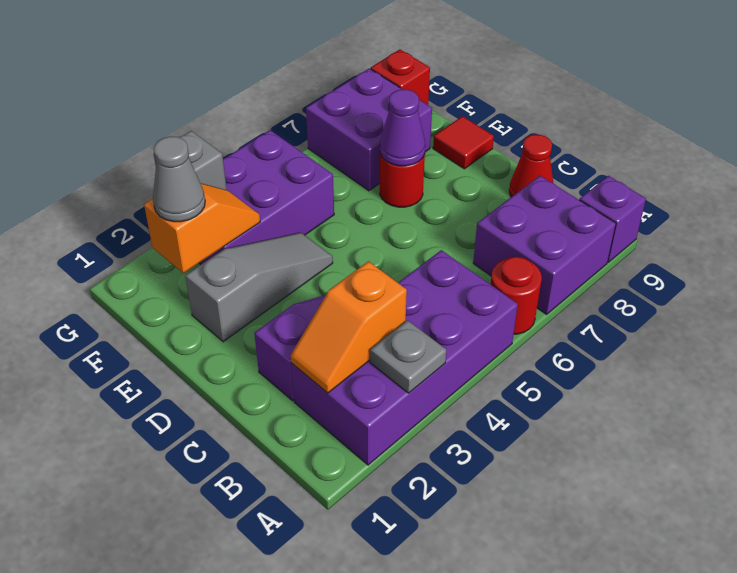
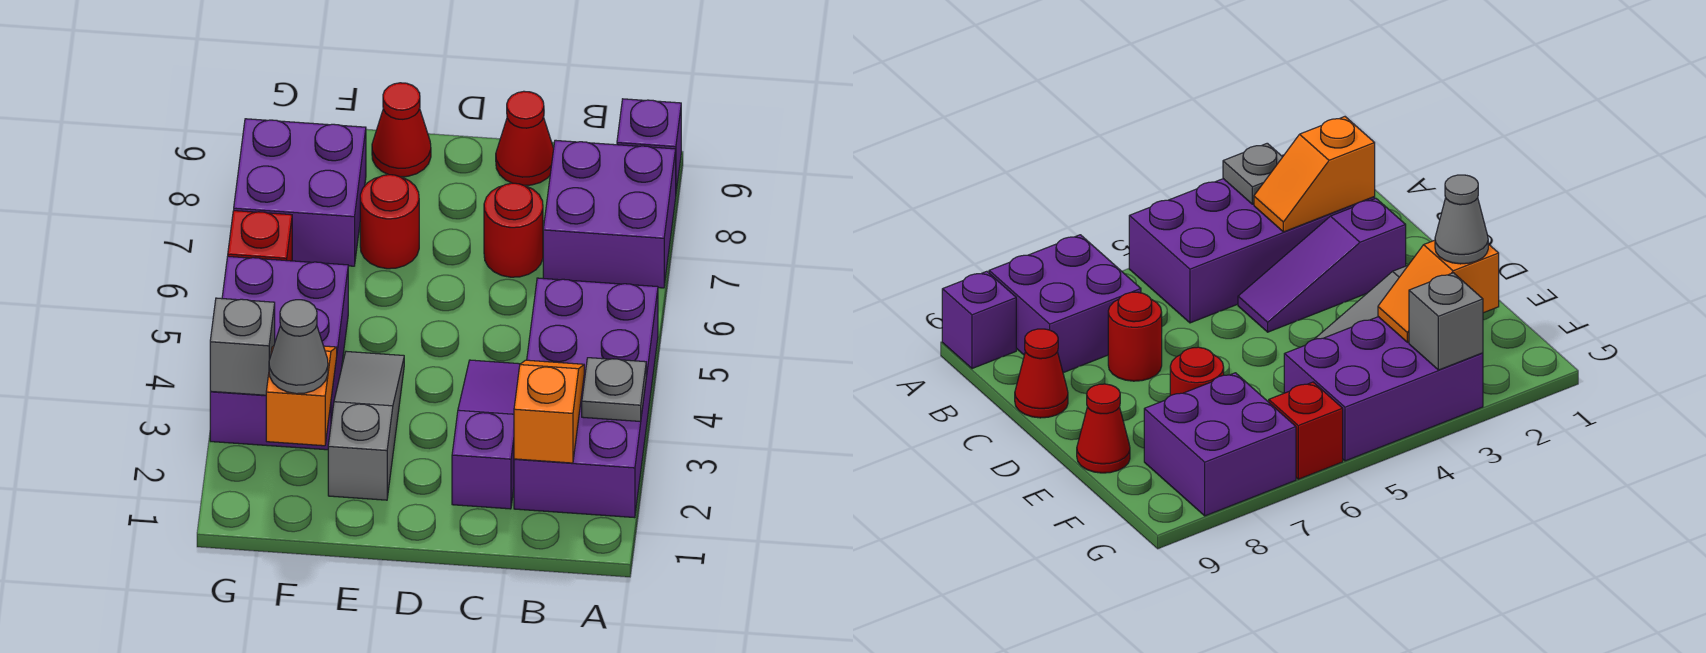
red 1x1 round brick [491,257,542,334] -> red 1x1 round brick moved to [484,183,543,277]
orange 1x2 slope [291,261,407,393] -> orange 1x2 slope turned to [514,360,584,463]
purple 1x1 cone [380,89,425,166] -> none
red 1x1 tile [433,116,494,169] -> red 1x1 cone [372,83,431,177]
red 1x1 brick [371,49,430,105] -> red 1x1 brick moved to [228,211,292,261]

